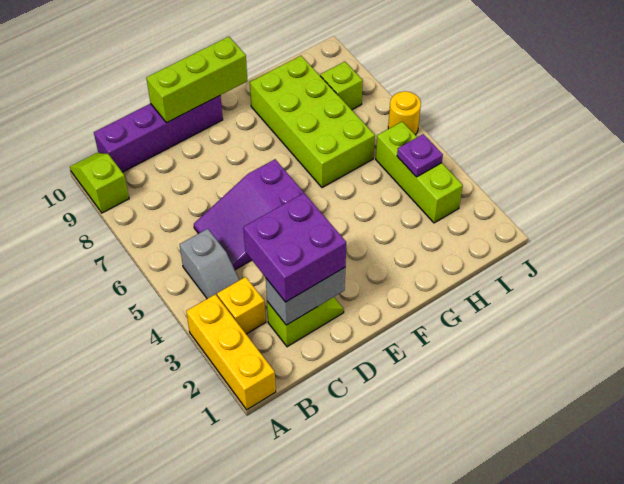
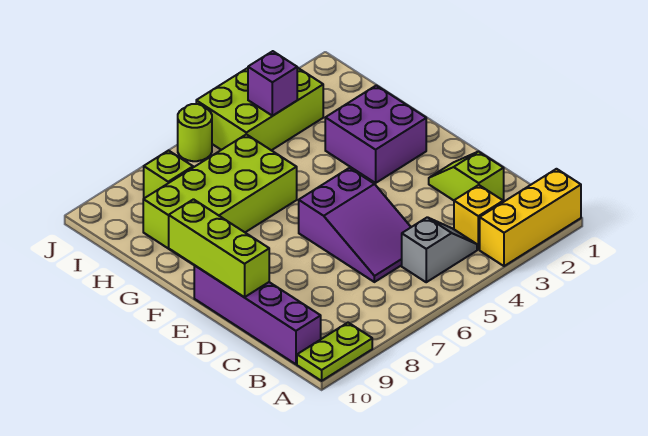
lime 1x2 slope [70,153,129,213] -> lime 1x2 plate [297,323,372,381]
grey 1x2 brick [266,268,345,325] -> none
purple 2x2 brick [243,193,346,302] -> purple 2x2 brick moved to [325,85,426,183]
lime 1x3 brick [376,122,463,223] -> lime 2x3 brick [196,68,323,150]
purple 1x1 plate [397,134,443,177] -> purple 1x1 brick [248,51,297,116]
yellow 1x1 round brick [388,91,421,135] -> lime 1x1 round brick [178,104,212,161]

